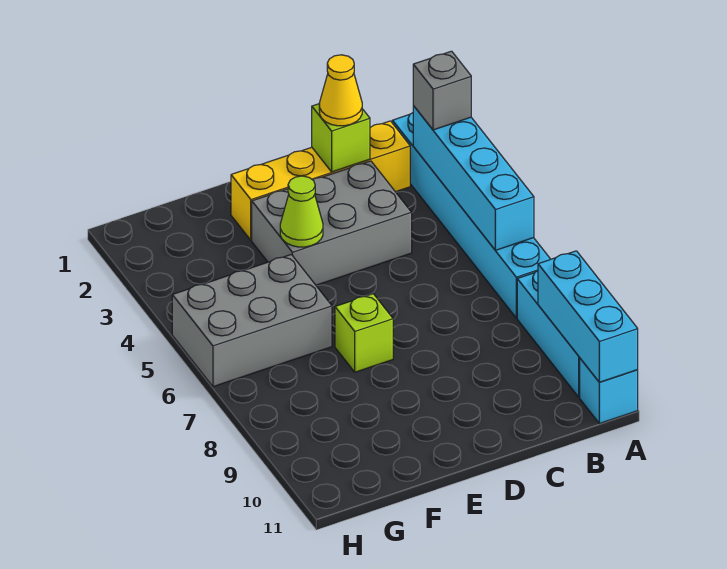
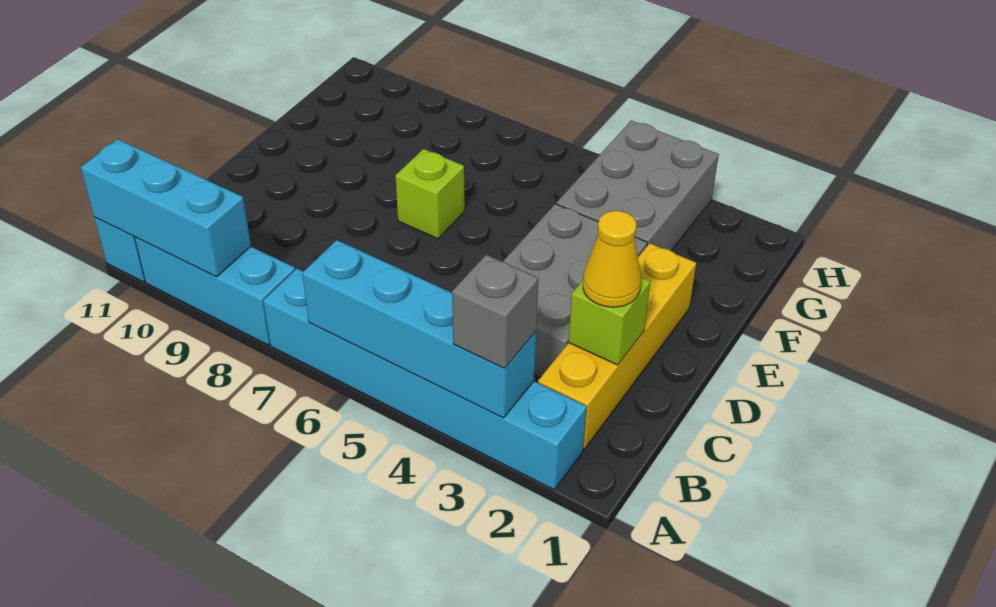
lime 1x1 cone [280,176,323,247] -> none
grey 2x3 brick [172,255,332,387] -> grey 2x3 brick moved to [556,121,719,251]

